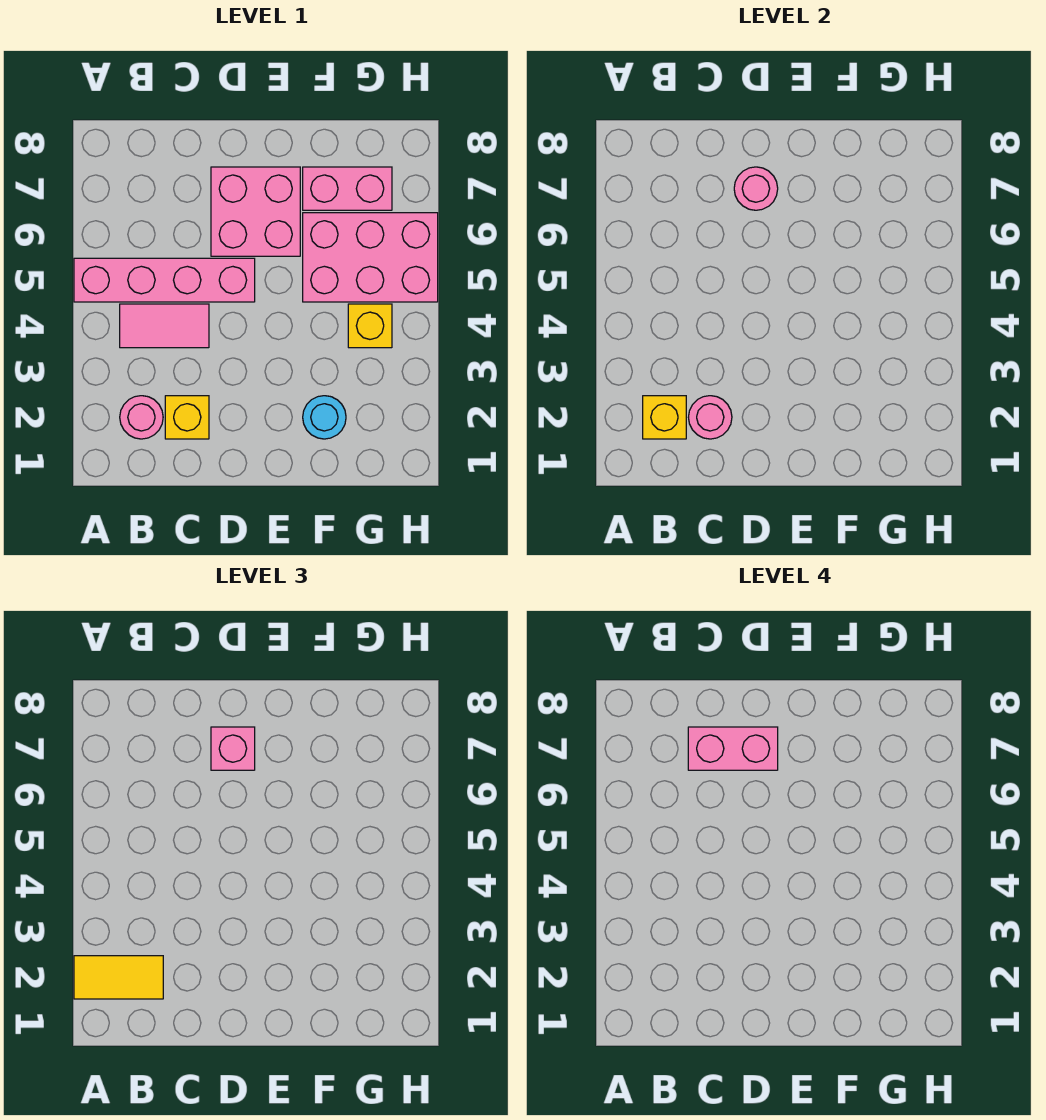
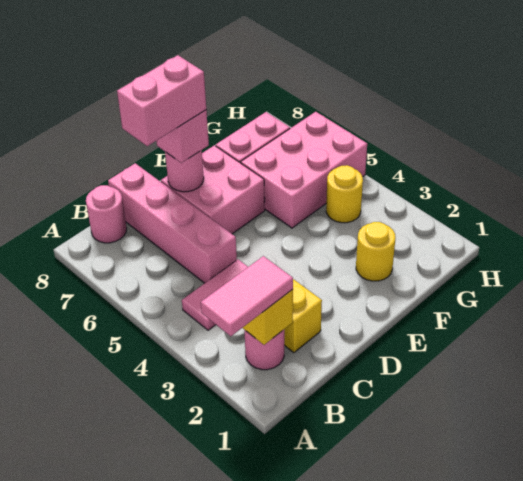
yellow 1x2 tile [74,956,163,999] -> pink 1x2 tile [201,256,293,336]
pink 1x4 brick [74,258,255,302] -> pink 1x4 brick turned to [108,163,237,283]
pink 1x1 round brick [688,396,732,439] -> pink 1x1 round brick moved to [86,185,127,243]
cyan 1x1 round brick [303,396,346,439] -> yellow 1x1 round brick [356,222,396,281]
yellow 1x1 brick [348,304,392,348] -> yellow 1x1 round brick [326,165,363,223]

